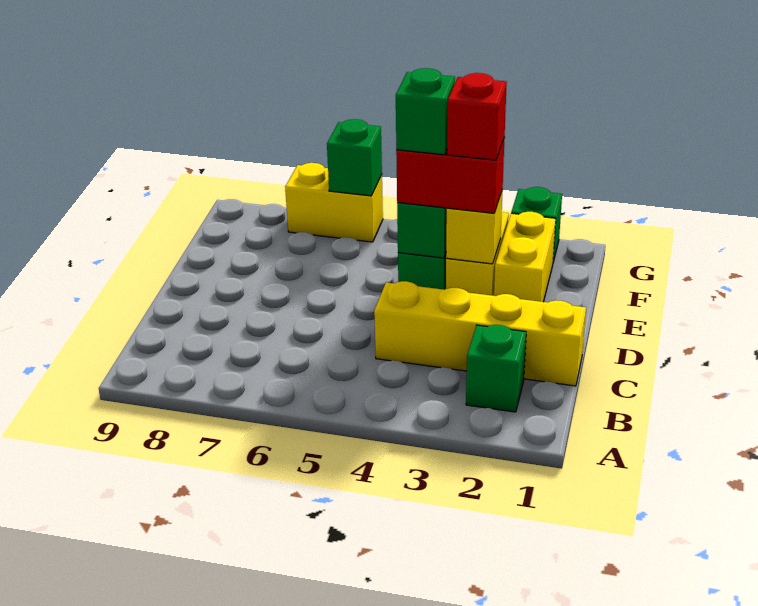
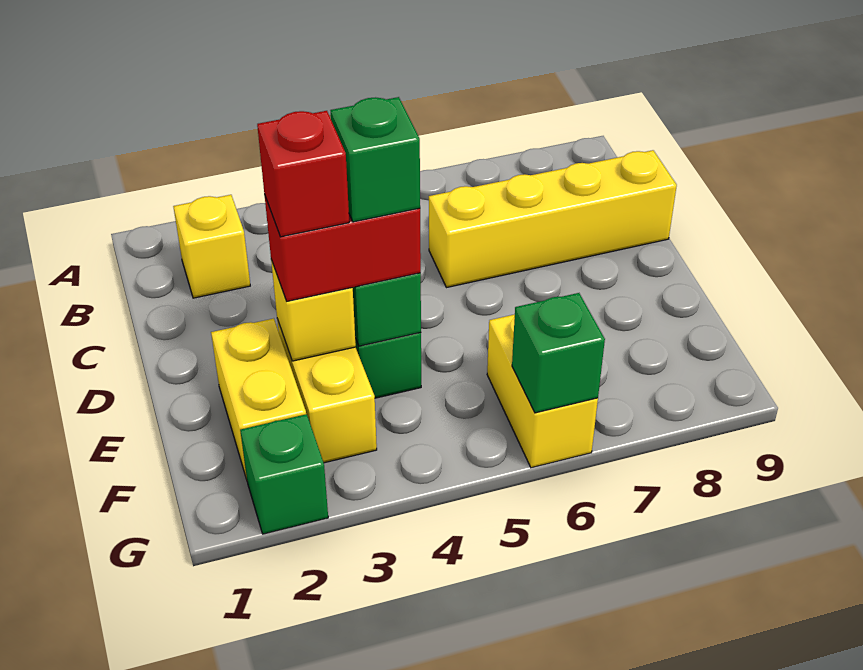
green 1x1 brick [466,325,526,412] -> yellow 1x1 brick [173,195,250,298]
yellow 1x4 brick [374,281,586,386] -> yellow 1x4 brick moved to [429,150,677,288]
yellow 1x2 brick [285,163,383,242] -> yellow 1x2 brick turned to [487,314,598,468]

